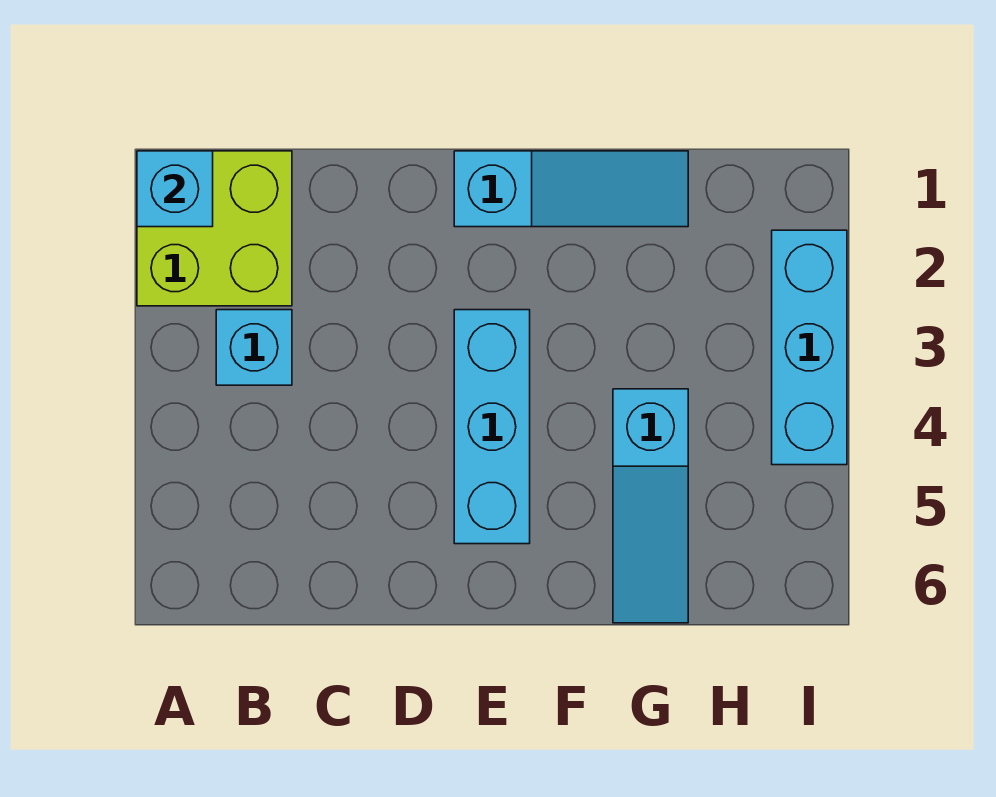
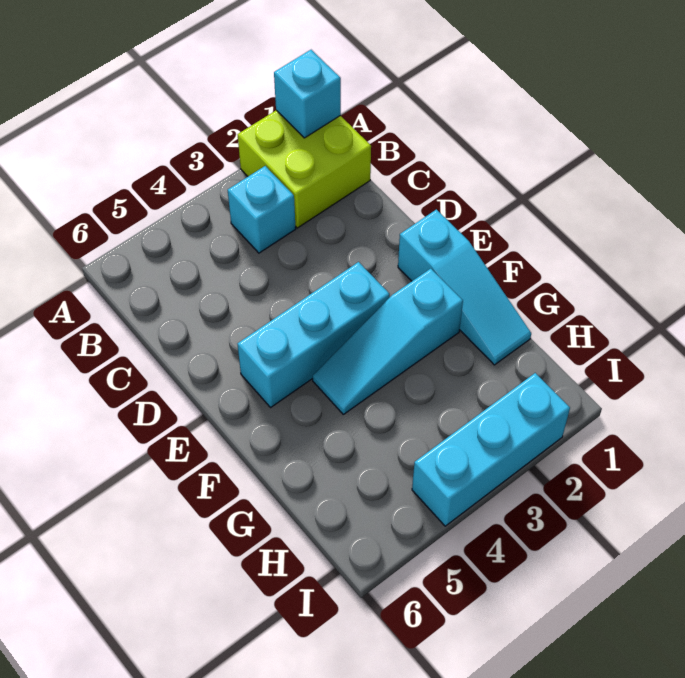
cyan 1x3 slope [613,389,688,623] -> cyan 1x3 slope moved to [313,269,463,414]

